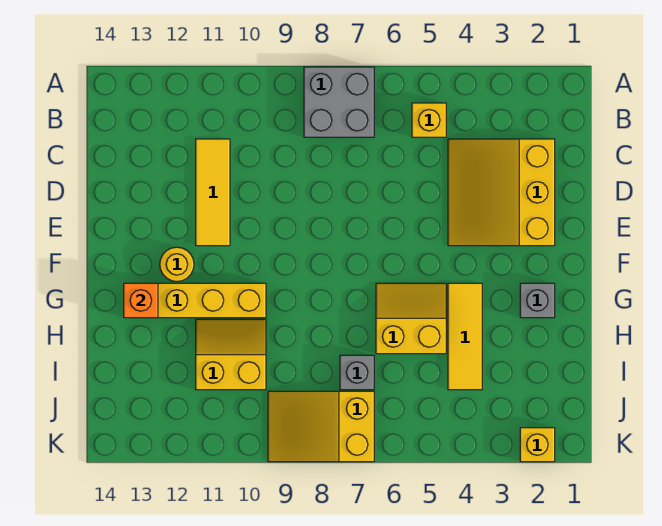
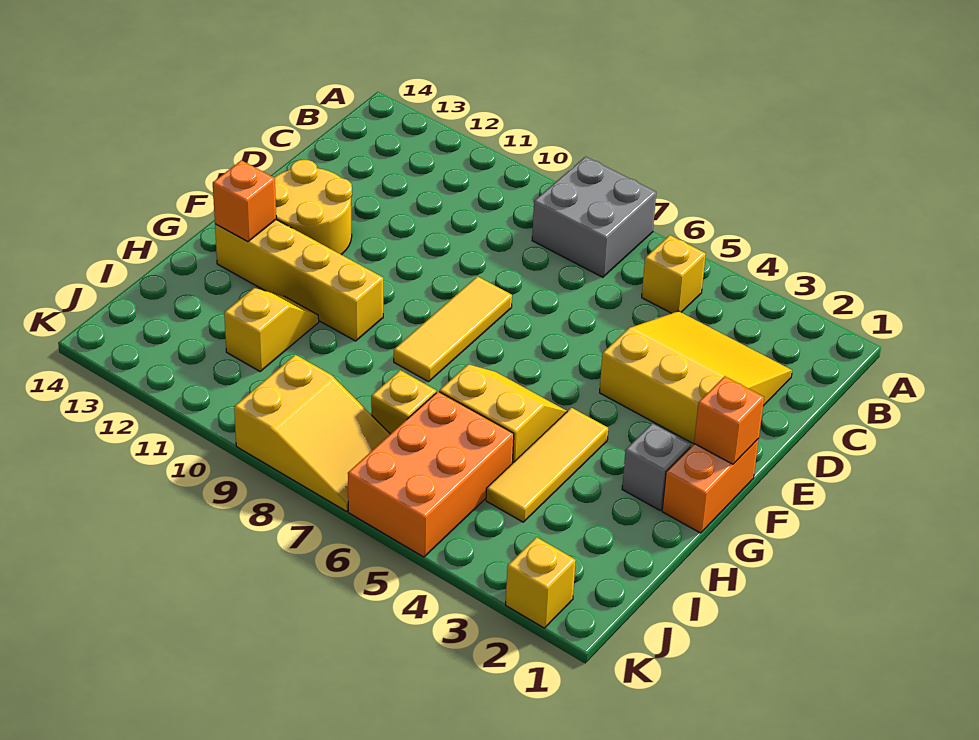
yellow 3x3 slope [448,139,555,246] -> yellow 3x3 slope turned to [600,311,792,444]
yellow 1x3 tile [196,139,230,246] -> yellow 1x3 tile moved to [394,276,512,382]
none -> orange 1x2 brick [662,439,759,533]
none -> orange 1x1 brick [694,376,764,464]
yellow 1x1 round brick [160,247,194,282] -> yellow 2x2 round brick [274,160,352,255]
yellow 2x2 slope [196,319,266,390] -> yellow 1x2 slope [224,288,319,371]
none -> orange 2x3 brick [348,391,514,557]
grey 1x1 brick [340,355,374,390] -> yellow 1x1 brick [371,370,436,434]
yellow 2x3 slope [268,391,374,462] -> yellow 2x3 slope turned to [234,355,390,511]

